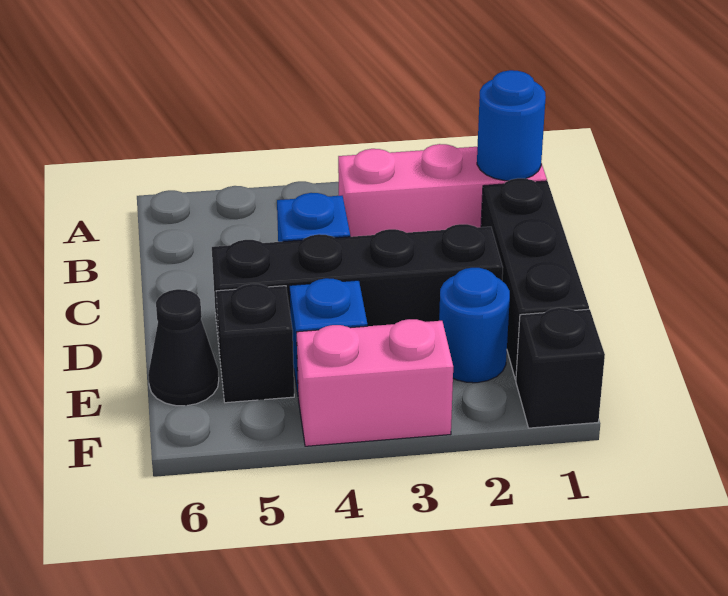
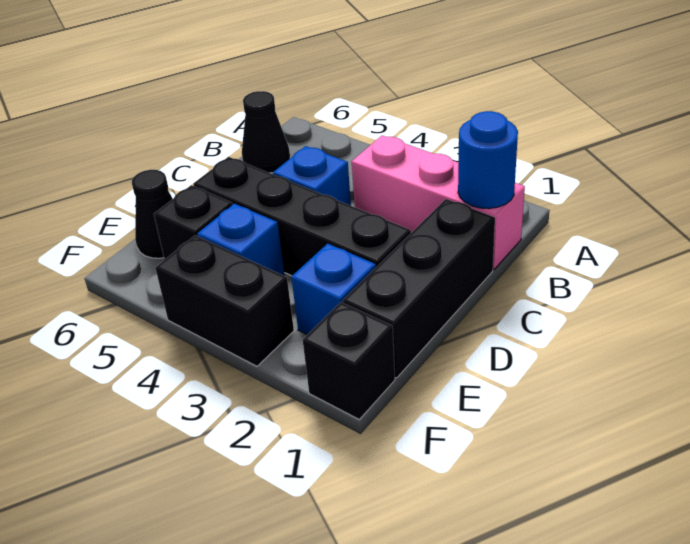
none -> black 1x1 cone [242,91,290,173]
blue 1x1 round brick [439,268,510,383] -> blue 1x1 brick [291,244,376,335]
pink 1x2 brick [296,319,453,446] -> black 1x2 brick [155,235,294,366]

